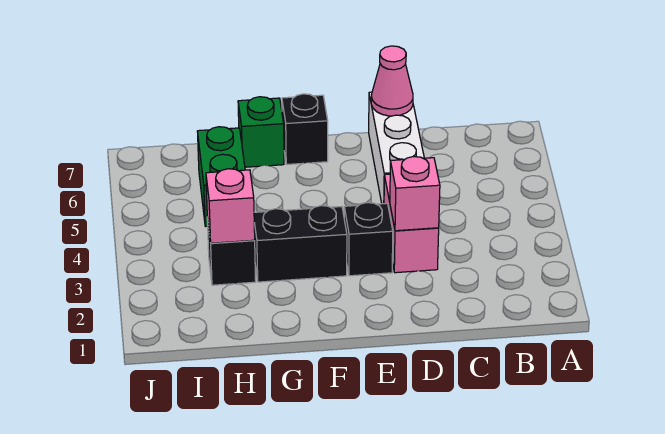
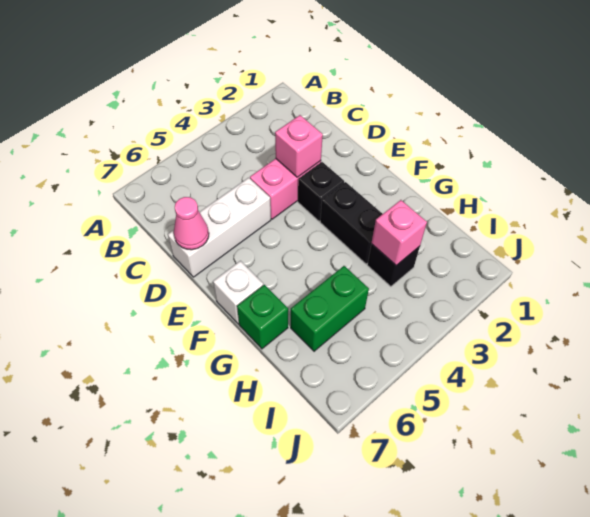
black 1x1 brick [282,94,328,164] -> white 1x1 brick [213,261,263,324]

